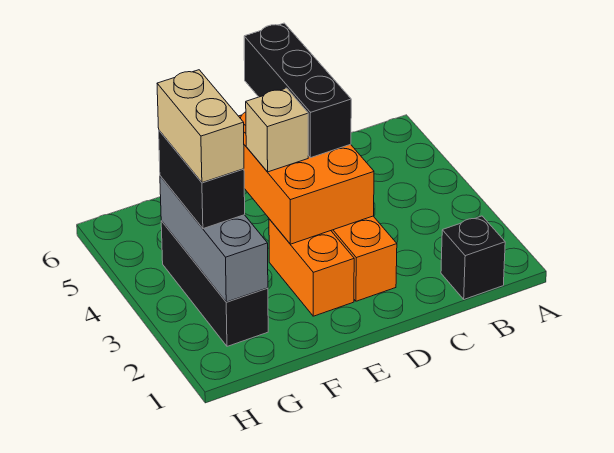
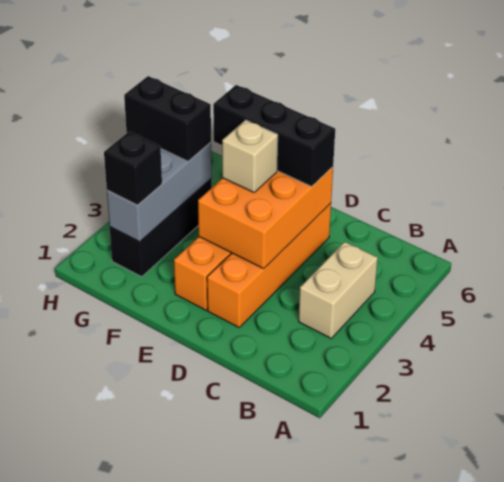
black 1x1 brick [441,216,505,299] -> black 1x1 brick moved to [104,132,162,205]
black 1x3 brick [244,23,351,158] -> black 1x3 brick turned to [213,85,335,186]
black 1x2 brick [159,131,245,229] -> black 1x2 brick turned to [124,76,211,161]
tan 1x2 brick [157,70,244,183] -> tan 1x2 brick moved to [299,242,378,338]

